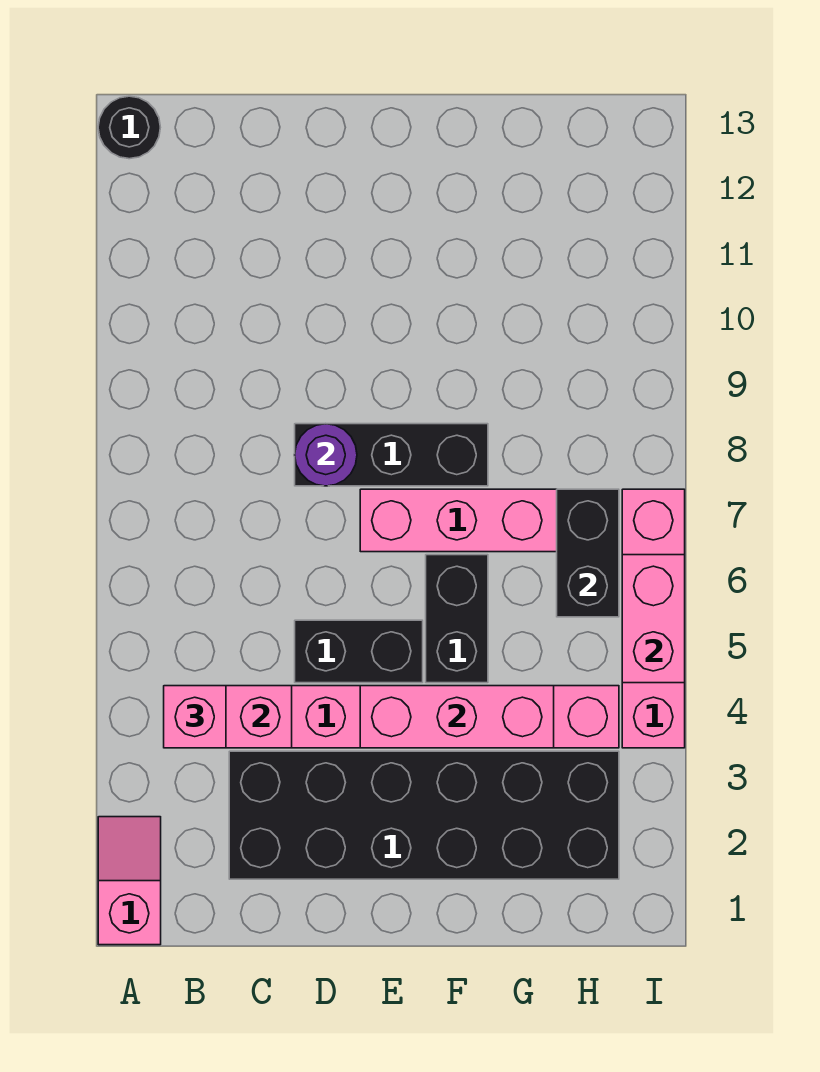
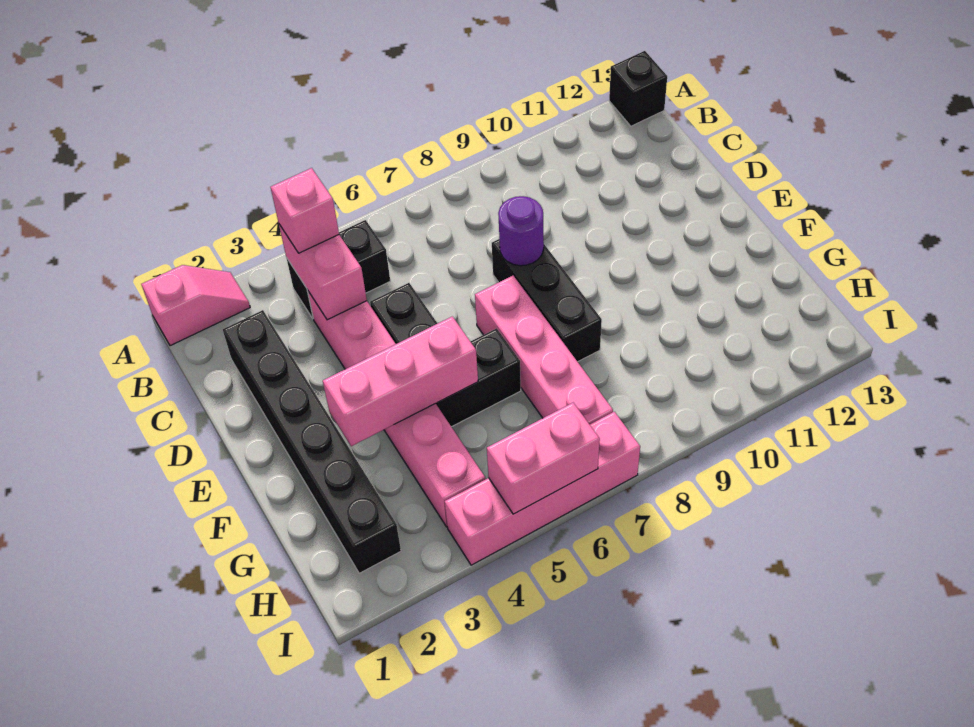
black 1x1 round brick [98,96,160,159] -> black 1x1 brick [609,51,667,126]
black 2x6 brick [229,751,619,879] -> black 1x6 brick [223,310,401,573]
pink 1x3 brick [360,686,554,748] -> pink 1x3 brick turned to [323,316,478,446]
black 1x2 brick [557,489,619,617] -> black 1x2 brick moved to [287,220,390,318]

